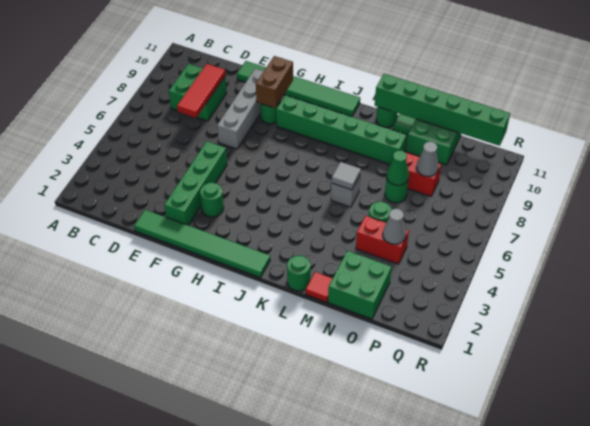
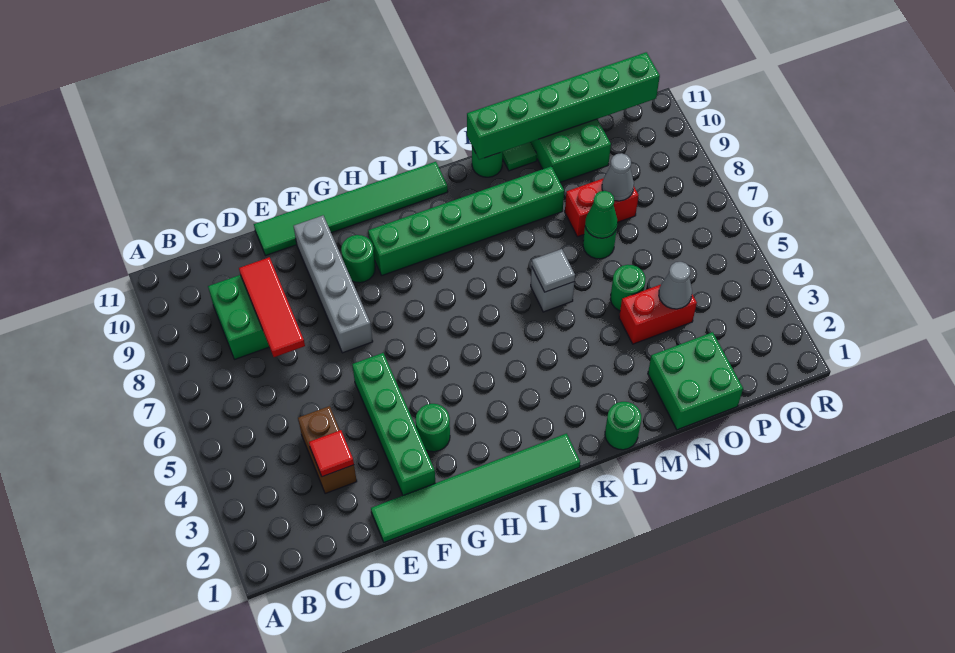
brown 1x2 brick [256,56,293,108] -> brown 1x2 brick moved to [298,406,357,494]
red 1x1 tile [306,272,333,302] -> red 1x1 tile moved to [309,430,354,477]

